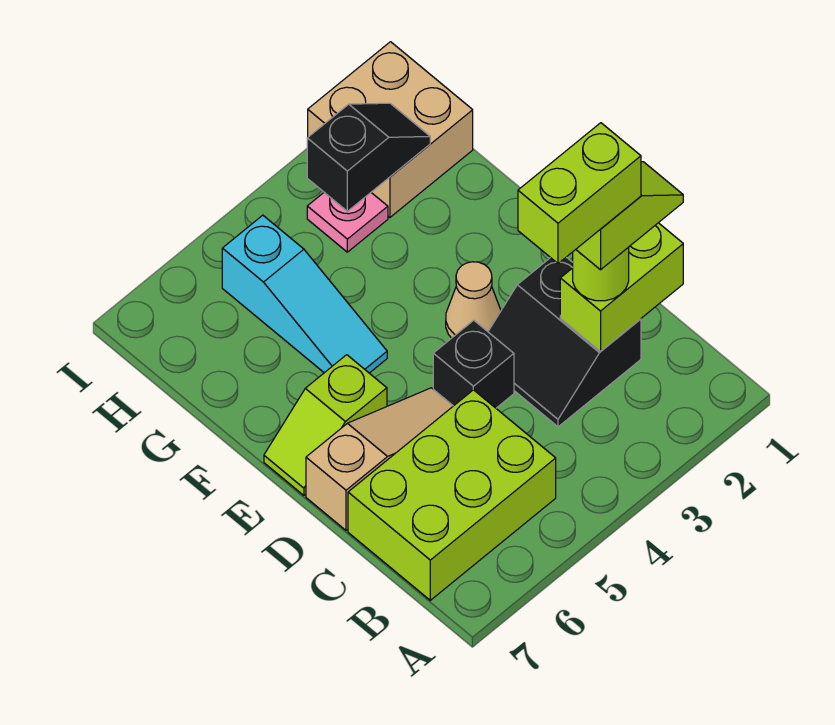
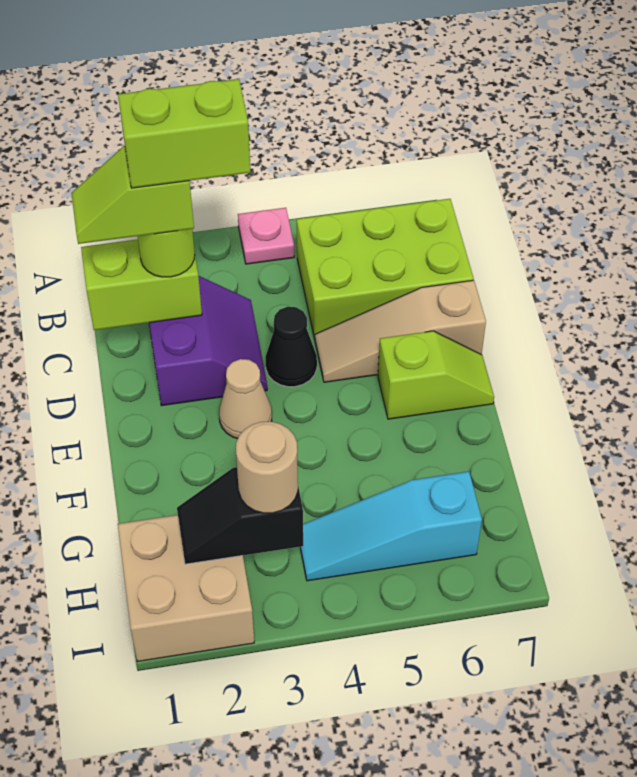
black 2x2 slope [488,257,641,427] -> purple 2x2 slope [149,276,267,406]
black 1x1 brick [433,320,514,408] -> black 1x1 cone [266,307,317,387]
cyan 1x3 slope [222,215,387,373] -> cyan 1x3 slope turned to [300,471,482,581]
pink 1x1 plate [307,193,388,252] -> pink 1x1 plate moved to [238,208,294,264]
none -> tan 1x1 round brick [236,422,298,513]

